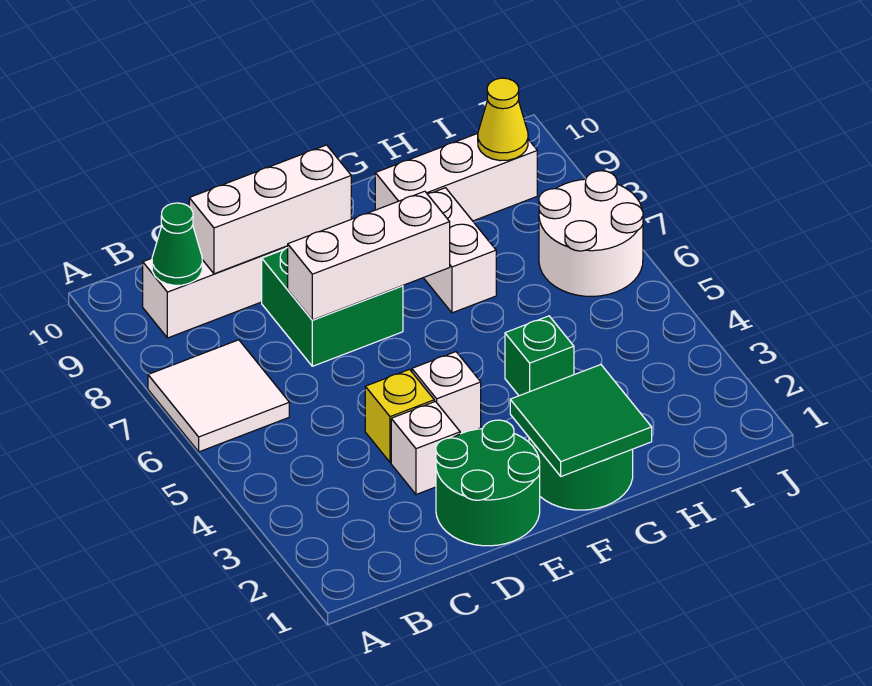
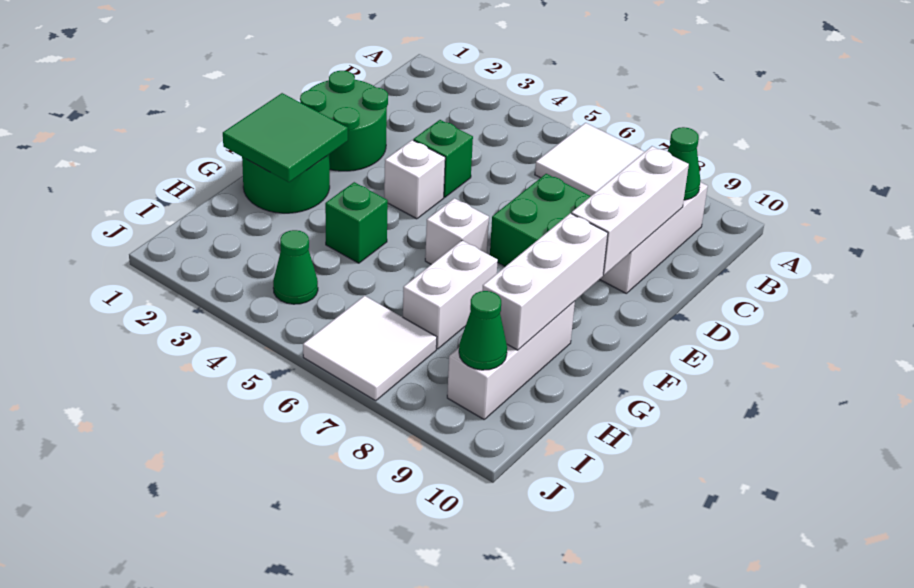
white 1x1 brick [391,401,460,494] -> white 1x1 brick moved to [425,198,489,264]
yellow 1x1 brick [365,369,434,462] -> green 1x1 brick [413,120,473,197]
white 1x3 brick [288,191,450,320] -> white 1x3 brick moved to [482,213,608,350]
white 1x2 brick [424,188,496,313] -> white 1x2 brick turned to [403,240,498,349]
none -> green 1x1 cone [273,230,318,304]
white 2x2 round brick [539,171,643,296] -> white 2x2 tile [303,296,437,401]
yellow 1x1 cone [478,78,528,161] -> green 1x1 cone [459,291,507,370]

